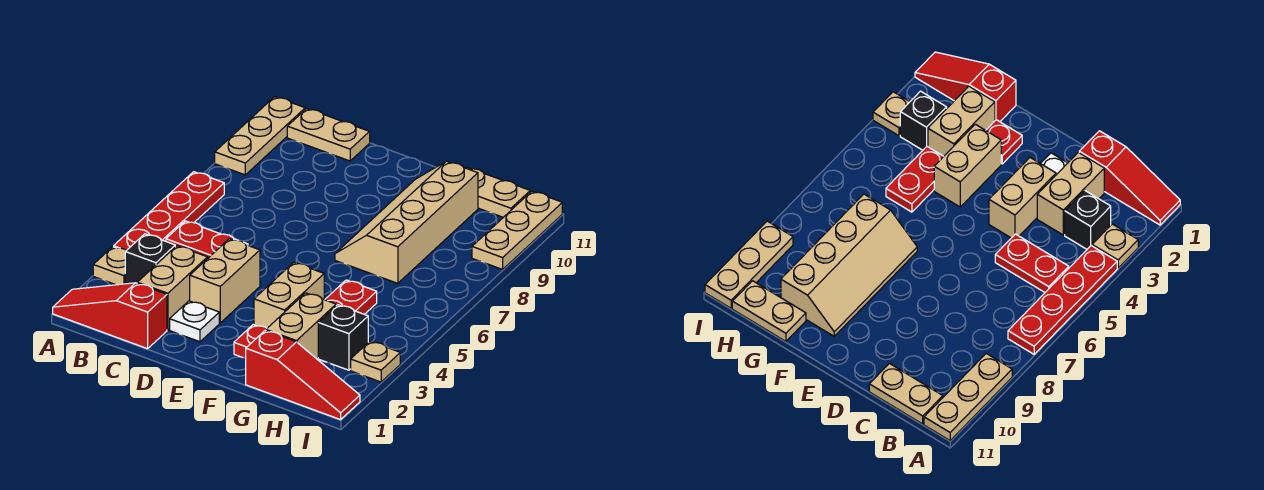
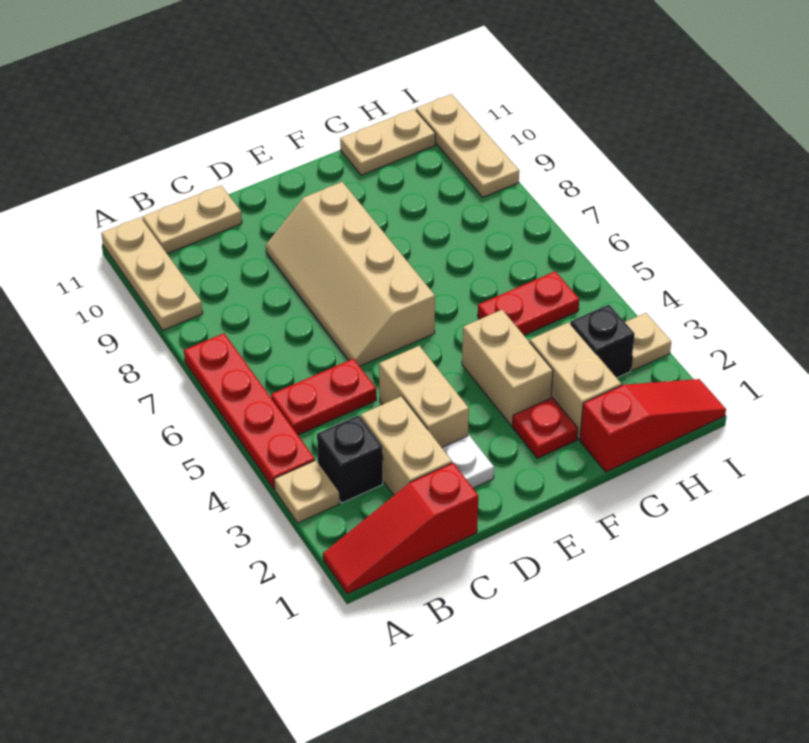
tan 2x4 slope [335,161,478,283] -> tan 2x4 slope moved to [266,182,435,366]
red 1x2 plate [325,280,377,314] -> red 1x2 plate turned to [478,271,579,335]

